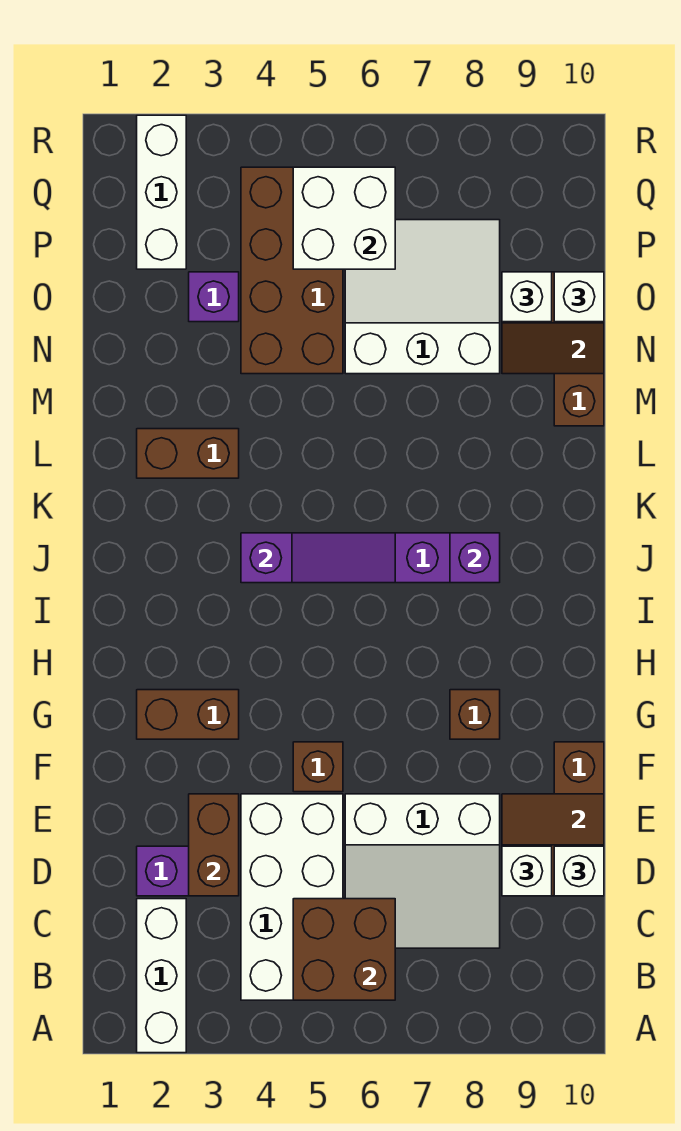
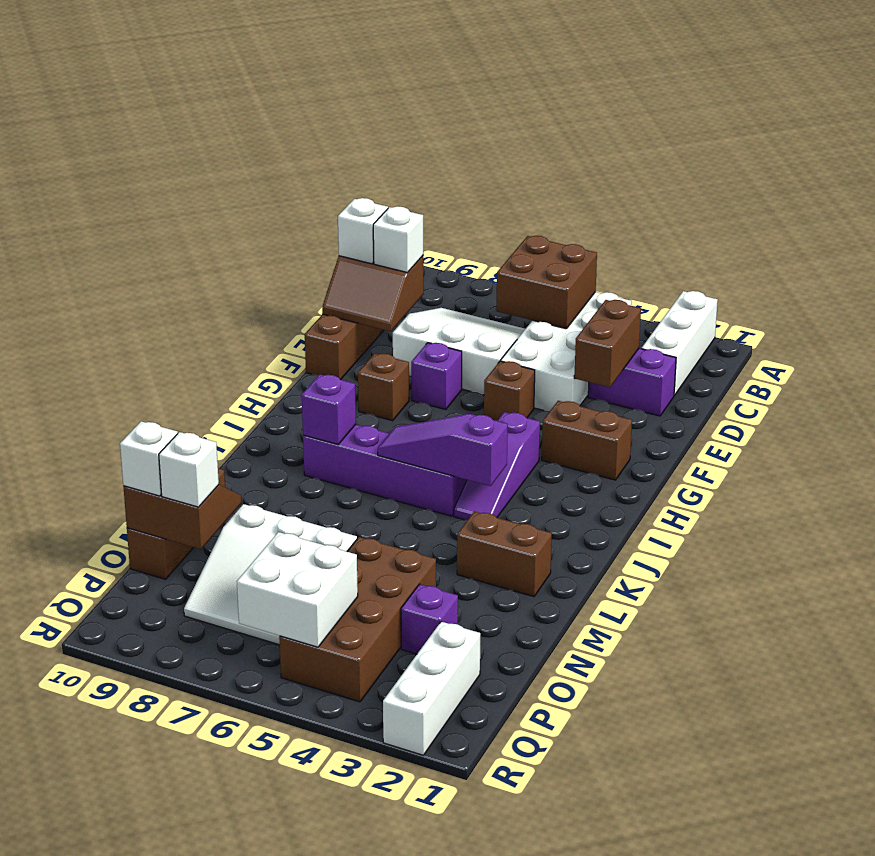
none -> purple 1x1 brick [411,343,462,410]
none -> purple 1x3 slope [454,412,540,520]

